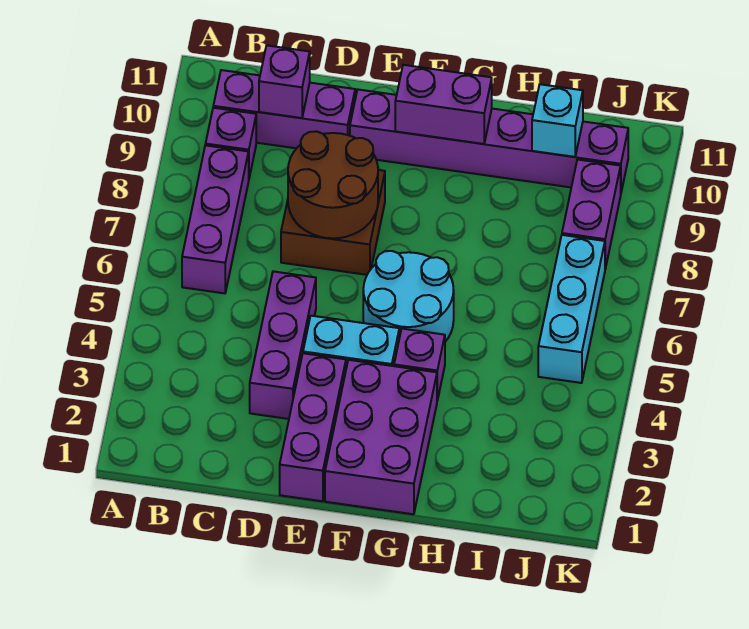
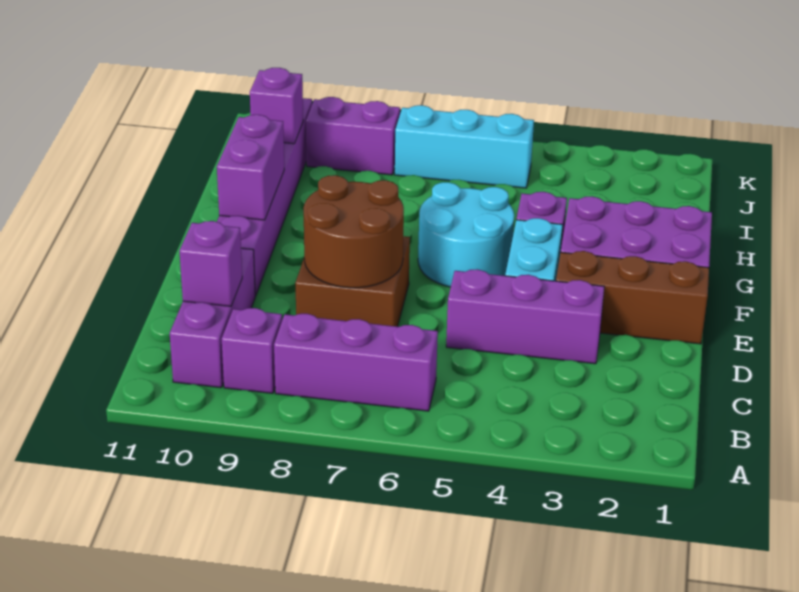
purple 1x3 brick [280,353,346,501] -> brown 1x3 brick [556,251,709,344]
cyan 1x1 brick [532,84,583,157] -> purple 1x1 brick [250,68,303,144]

